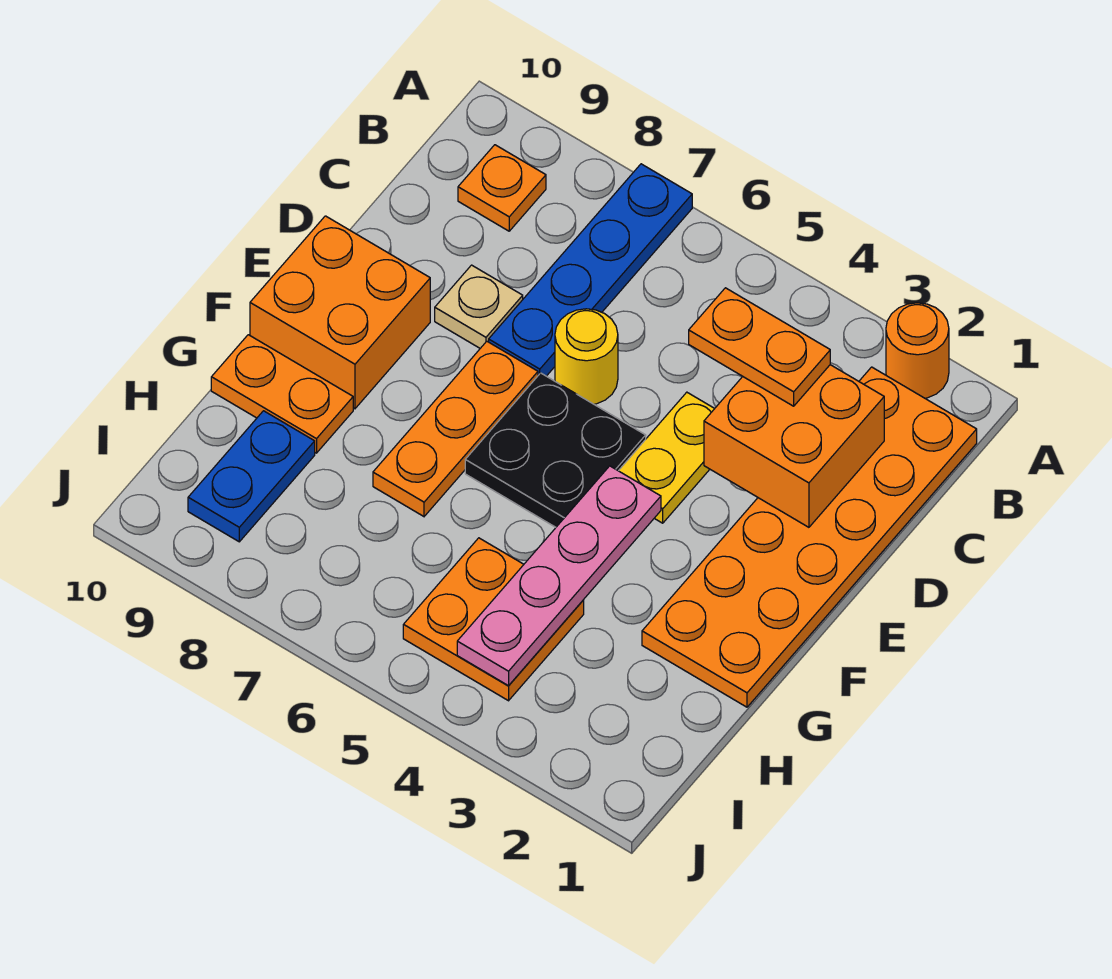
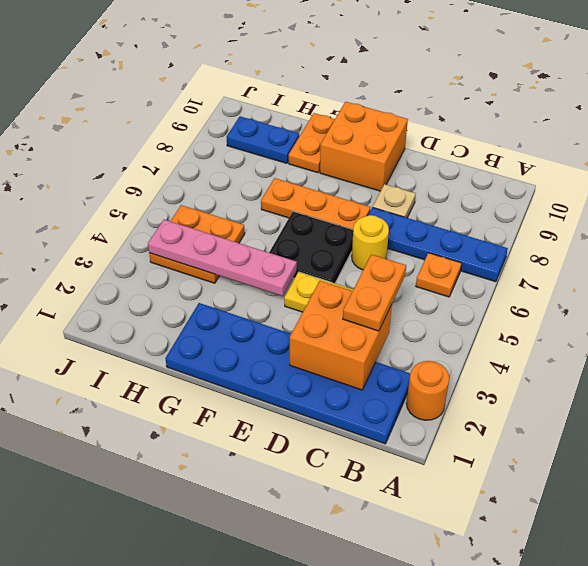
orange 2x6 plate [642,367,977,707] -> blue 2x6 plate [165,303,410,444]
orange 1x1 plate [458,145,546,231] -> orange 1x1 plate moved to [416,253,462,297]

